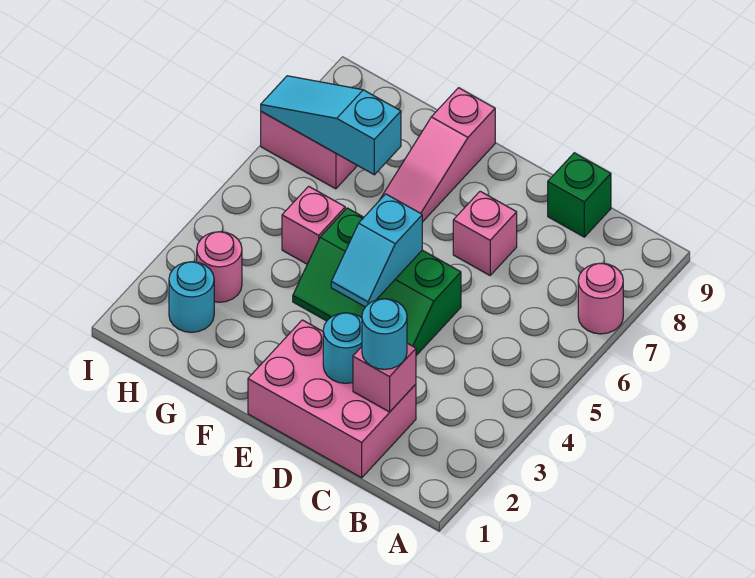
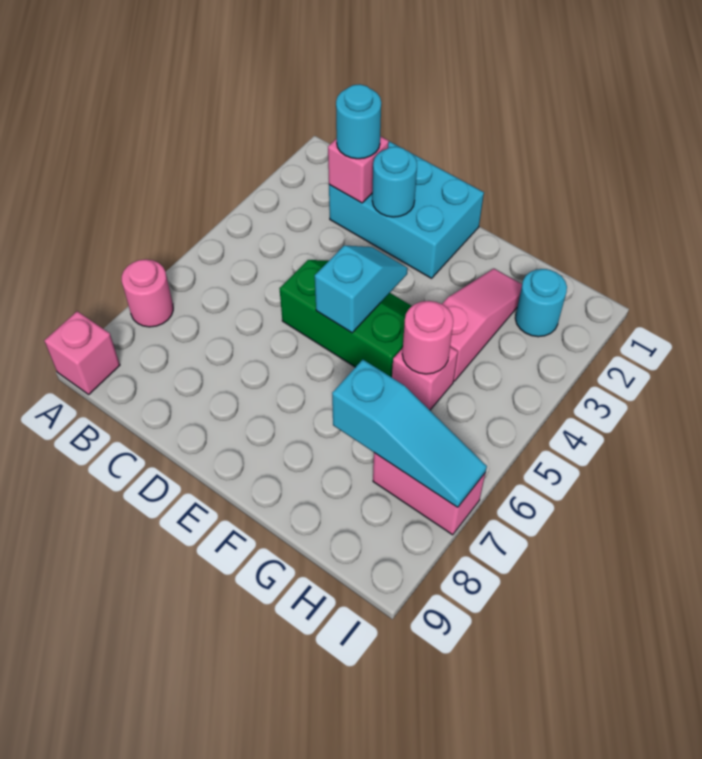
pink 2x3 brick [248,320,416,478] -> cyan 2x3 brick [329,141,484,278]
green 1x1 brick [548,153,611,237] -> none
pink 1x1 brick [453,191,517,275] -> pink 1x1 brick moved to [44,311,120,394]
pink 1x3 slope [379,88,495,222] -> pink 1x3 slope moved to [442,269,522,381]
pink 1x1 round brick [197,232,242,302] -> pink 1x1 round brick moved to [402,301,453,374]

